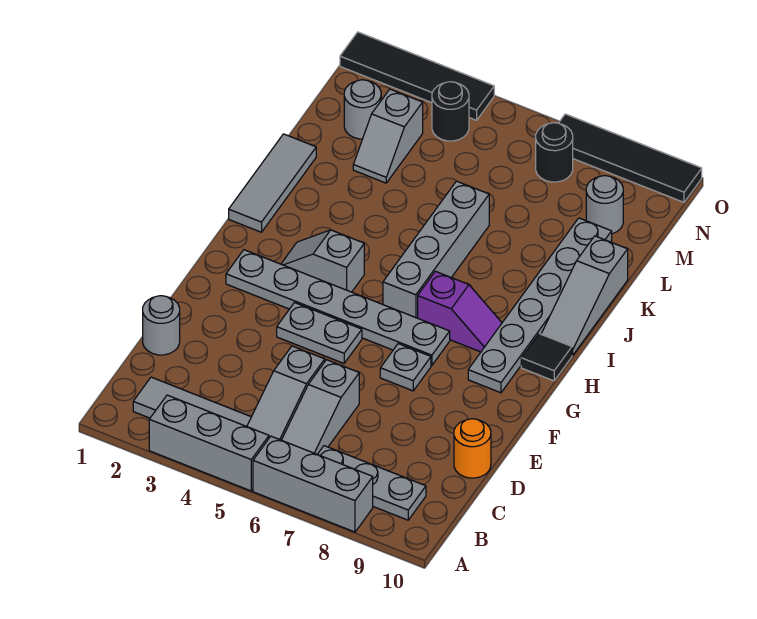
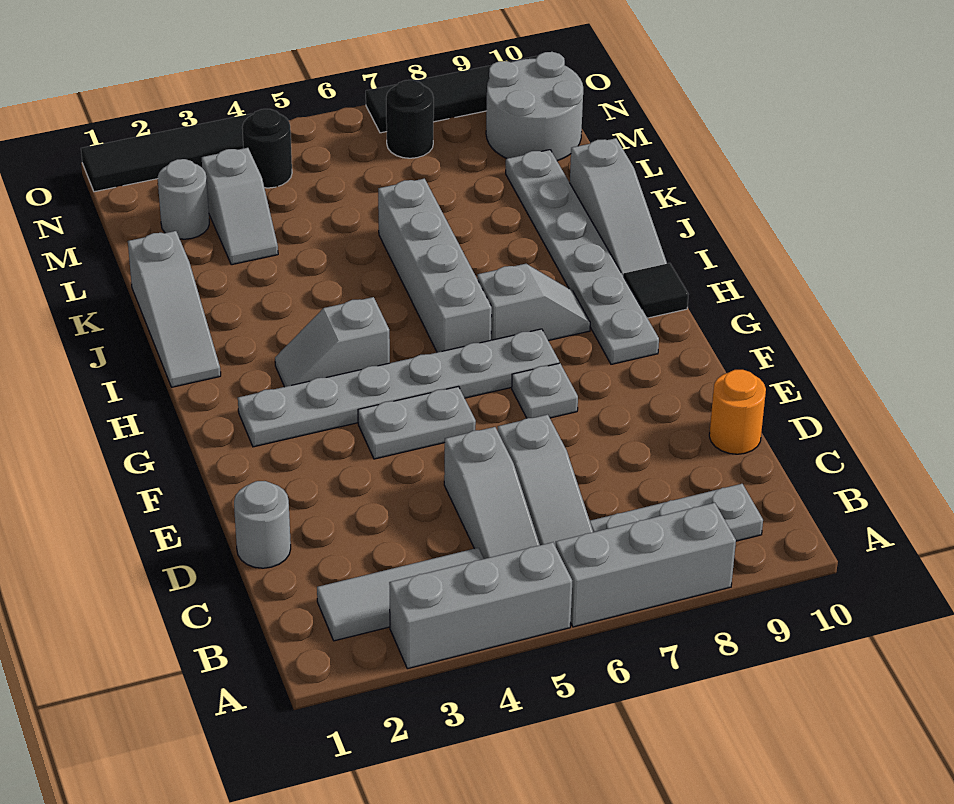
purple 1x2 slope [418,271,502,352] -> grey 1x2 slope [477,264,590,341]
grey 1x3 tile [229,134,316,232] -> grey 1x3 slope [128,231,221,387]
grey 1x1 round brick [586,176,623,234] -> grey 2x2 round brick [486,52,583,161]

